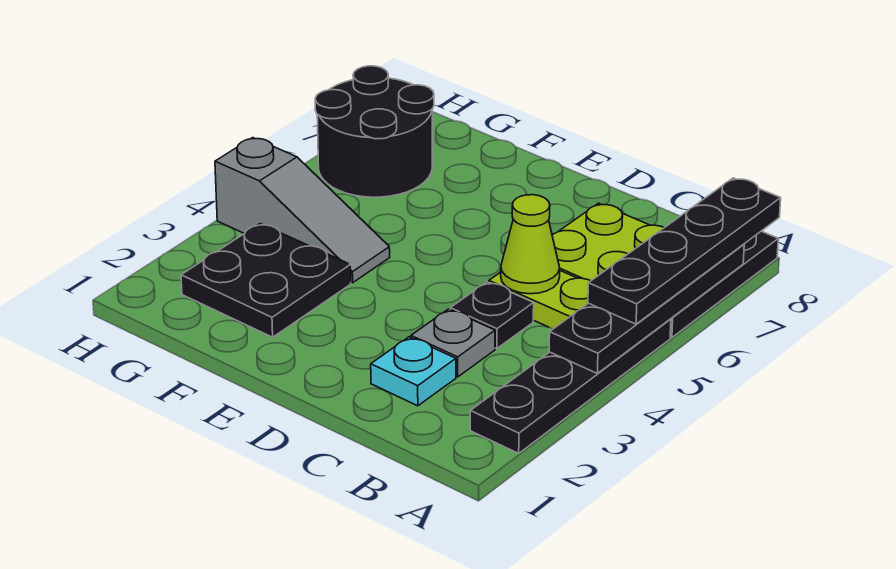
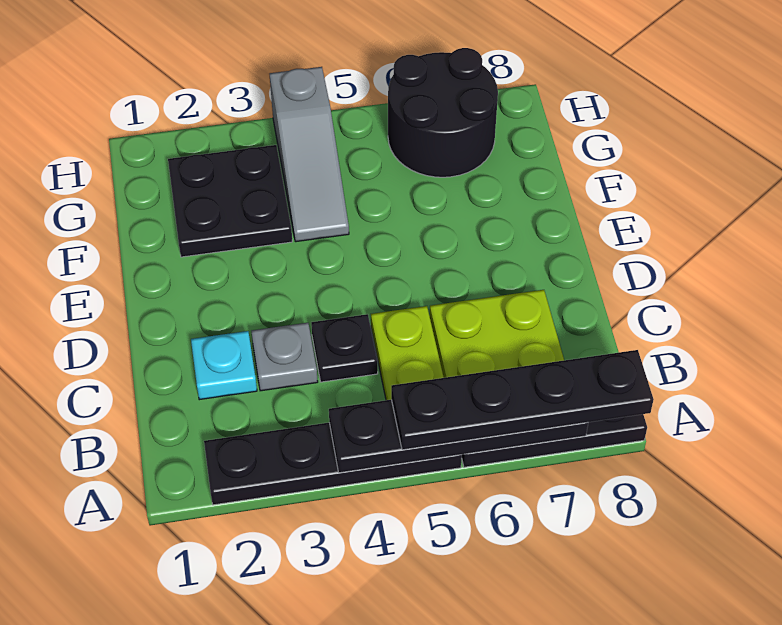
lime 1x1 cone [501,195,560,294] -> none

